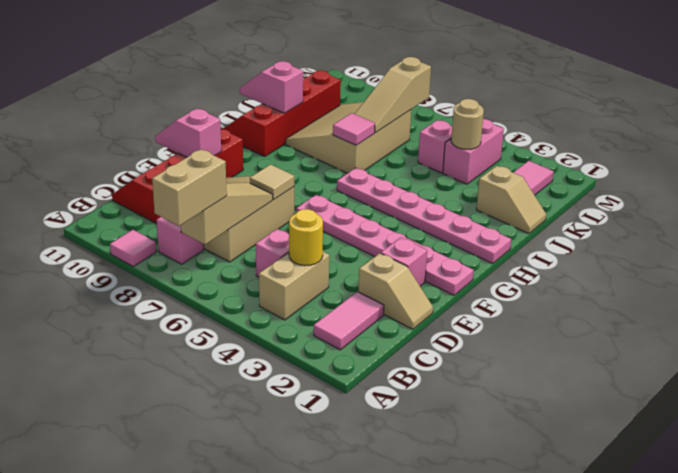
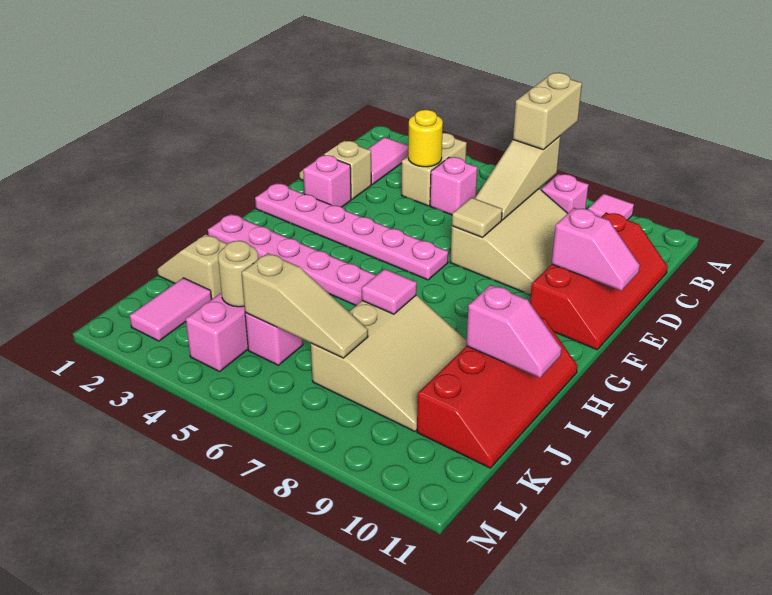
tan 1x3 slope [355,57,431,133] -> tan 1x3 slope turned to [242,253,368,358]

